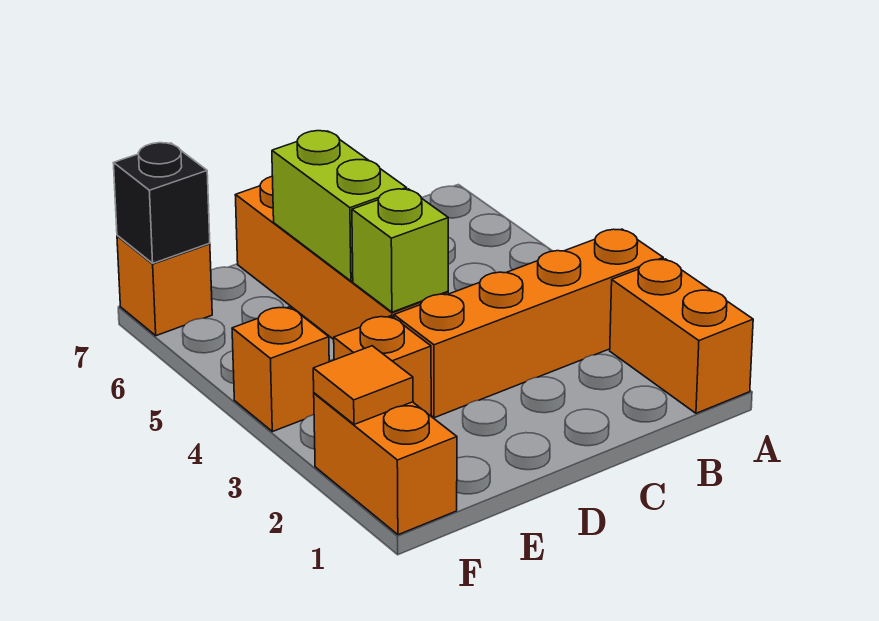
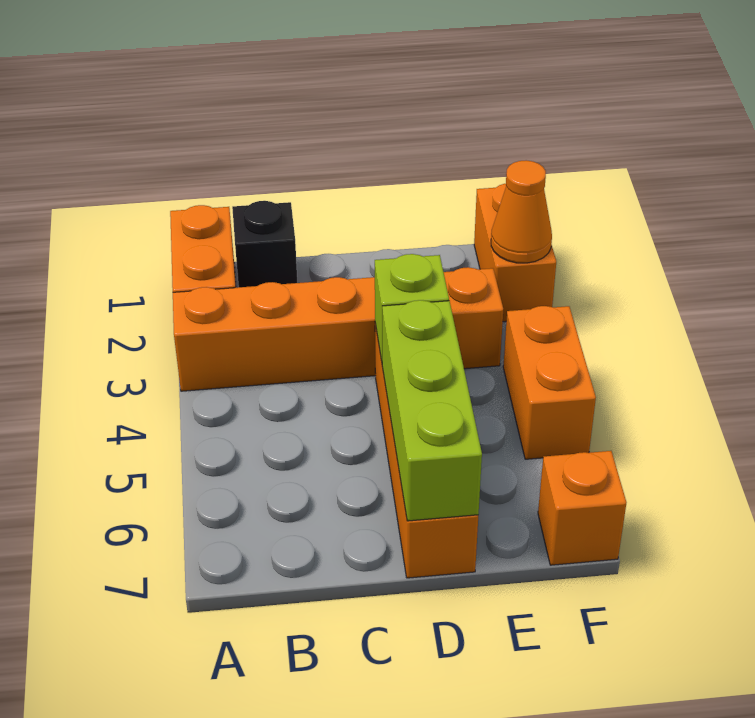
lime 1x2 brick [272,131,407,281] -> lime 1x3 brick [382,300,482,521]
orange 1x1 tile [313,346,413,424] -> orange 1x1 cone [491,160,552,263]
orange 1x1 brick [232,307,329,432] -> orange 1x2 brick [503,306,596,459]
black 1x1 brick [114,143,210,263] -> black 1x1 brick moved to [232,201,297,287]

